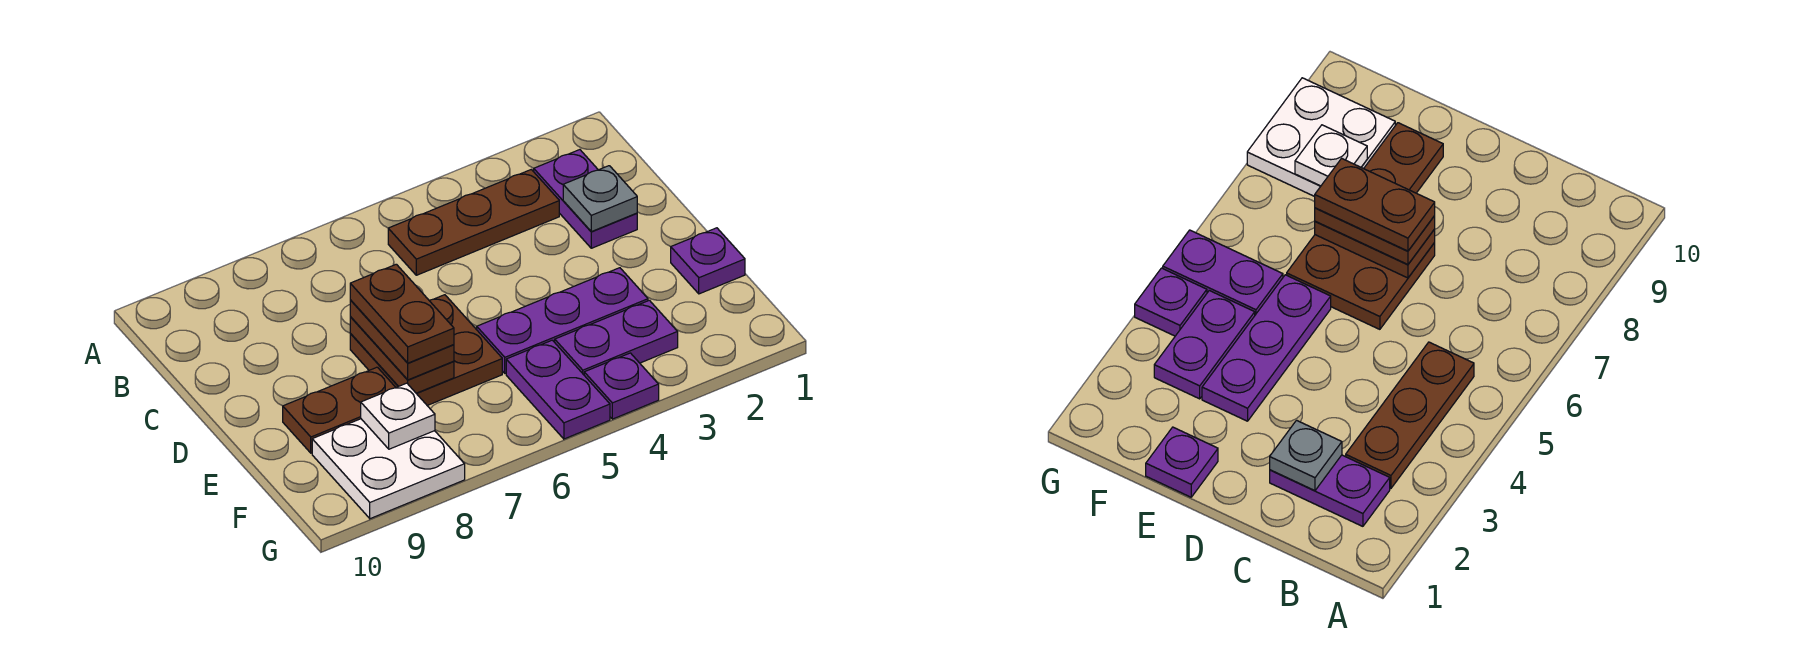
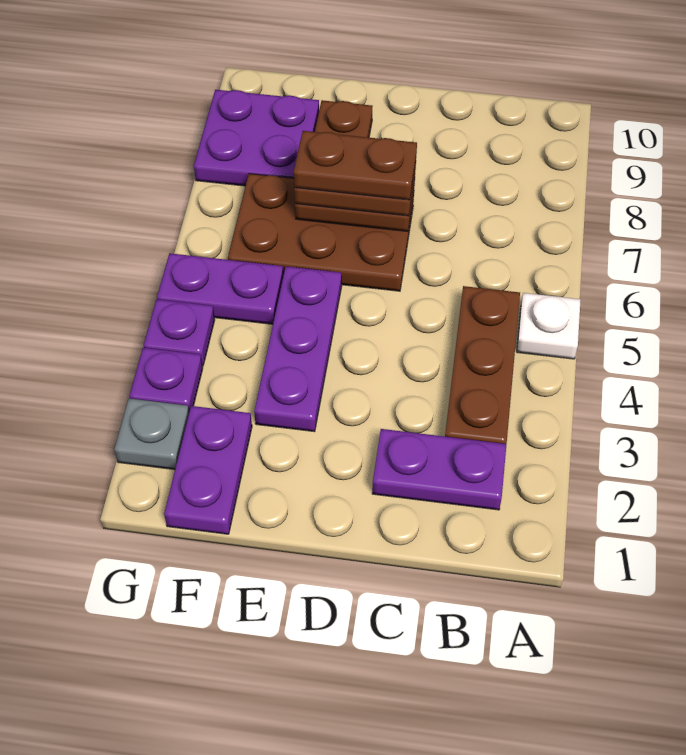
grey 1x1 plate [563,166,637,232] -> grey 1x1 plate moved to [115,398,189,469]
brown 2x2 plate [350,295,502,405] -> brown 2x3 plate [228,174,414,291]
purple 1x1 plate [671,228,745,294] -> purple 1x1 plate moved to [129,348,203,412]
purple 1x2 plate [555,300,678,375] -> purple 1x2 plate moved to [164,406,252,534]
white 2x2 plate [312,419,465,519] -> purple 2x2 plate [194,90,319,186]
white 1x1 plate [361,383,435,449] -> white 1x1 plate moved to [517,293,581,359]

